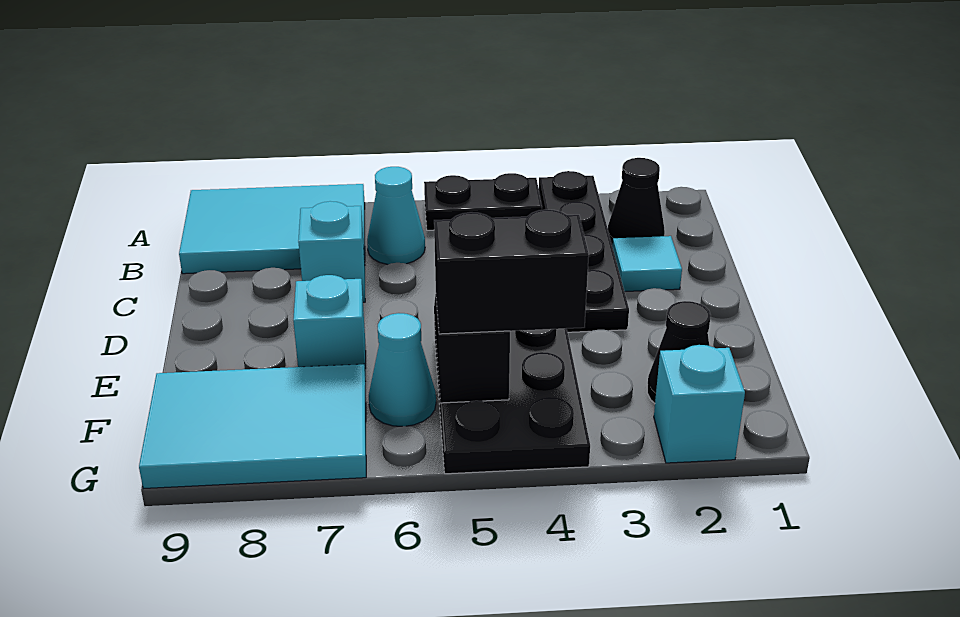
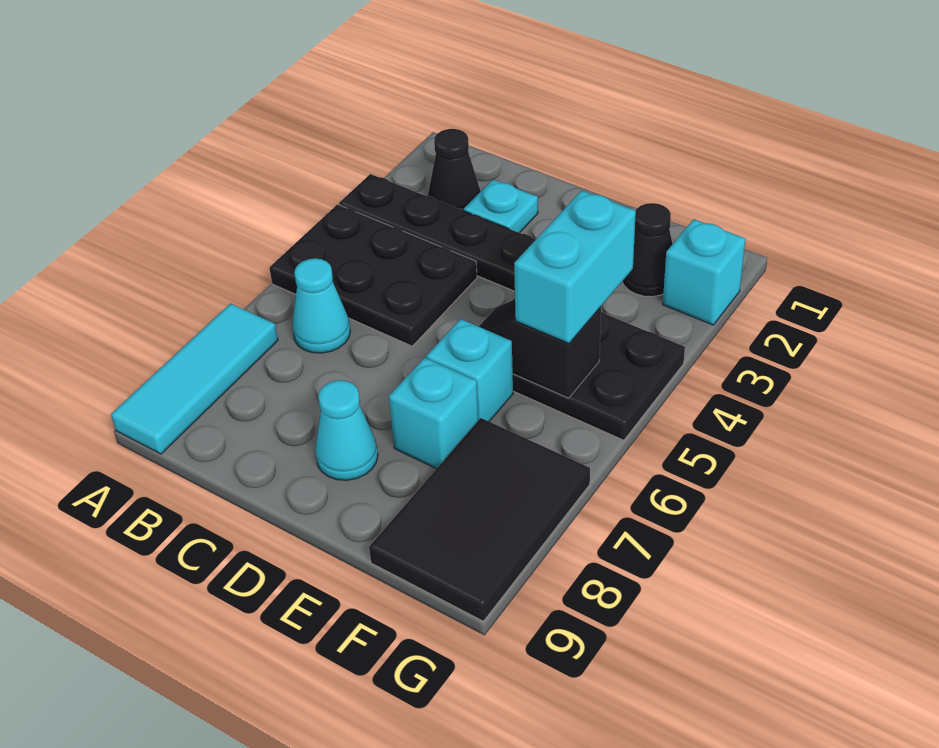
black 1x2 plate [424,173,542,230] -> black 2x3 plate [269,204,477,346]
cyan 2x3 tile [179,184,365,274] -> cyan 1x3 tile [111,304,278,454]
cyan 1x1 tile [613,236,682,292] -> cyan 1x1 plate [464,180,538,233]
cyan 1x1 brick [298,201,365,302] -> cyan 1x1 brick moved to [426,319,513,421]
black 1x2 brick [434,210,589,334] -> cyan 1x2 brick [514,191,636,343]
cyan 1x1 cone [369,313,436,426] -> cyan 1x1 cone moved to [315,380,378,480]
cyan 2x3 tile [139,364,366,489] -> black 2x3 tile [369,418,590,621]

